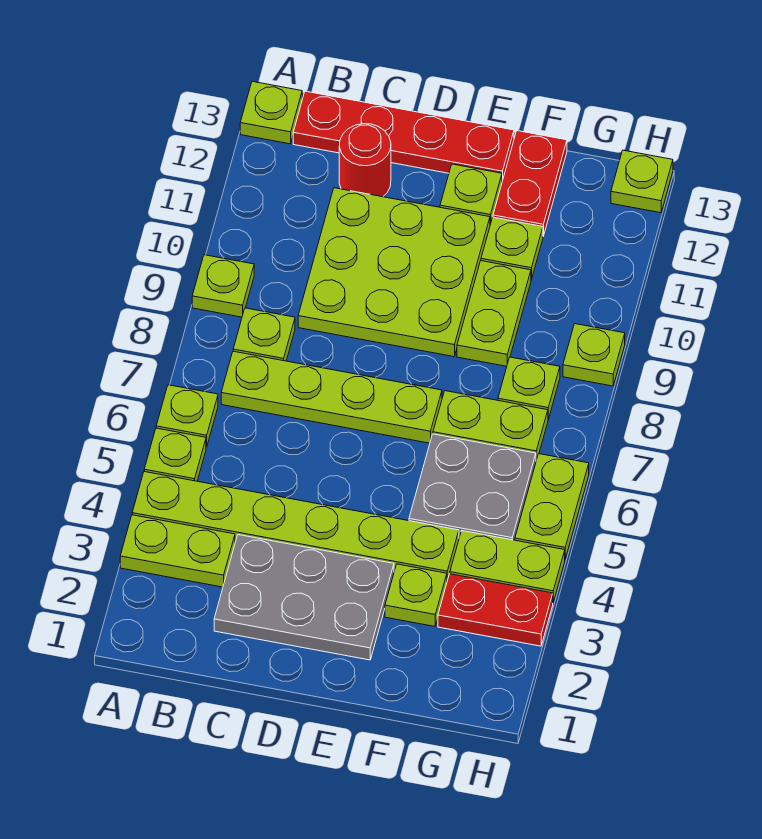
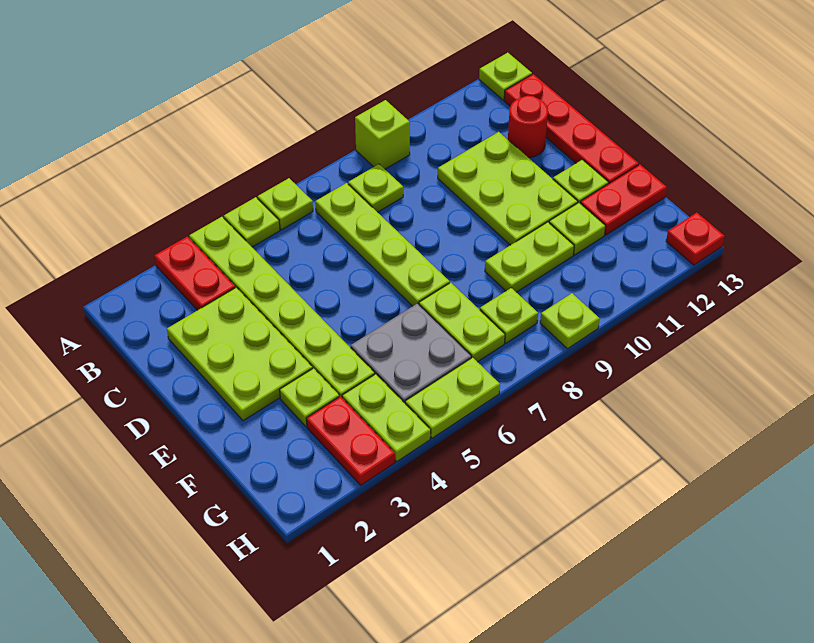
lime 1x2 plate [120,515,235,587] -> red 1x2 plate [154,236,235,310]
lime 1x1 plate [192,255,254,317] -> lime 1x1 brick [355,100,410,169]
grey 2x3 plate [214,535,394,660] -> lime 2x3 plate [167,287,313,421]
lime 3x3 plate [298,188,490,357] -> lime 2x3 plate [438,132,578,245]
lime 1x1 plate [611,150,673,213] -> red 1x1 plate [666,212,724,265]

